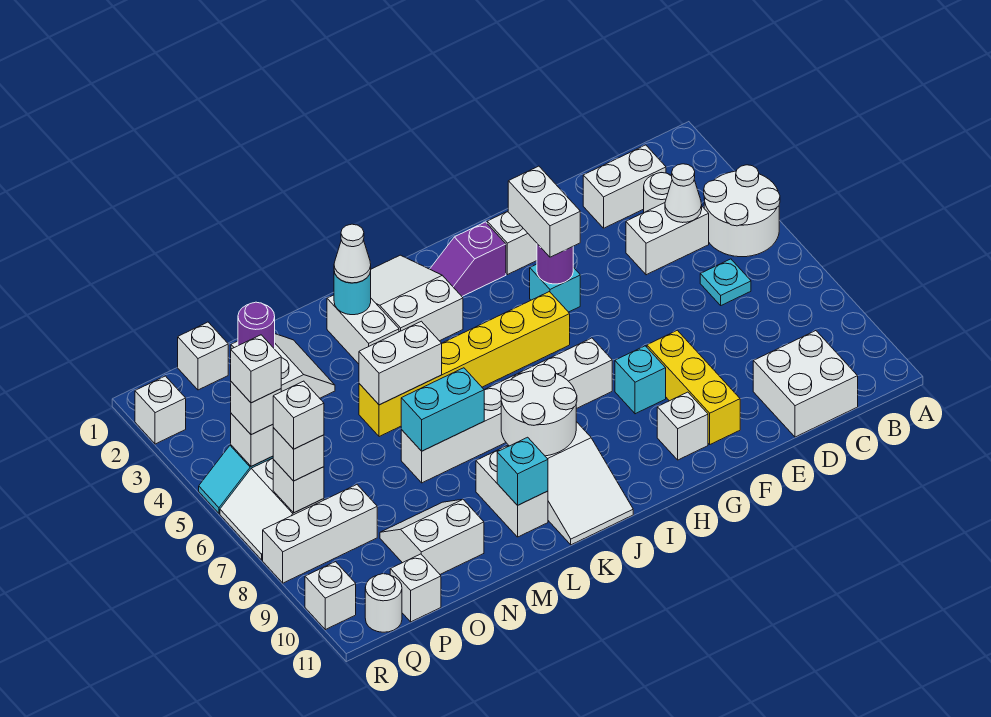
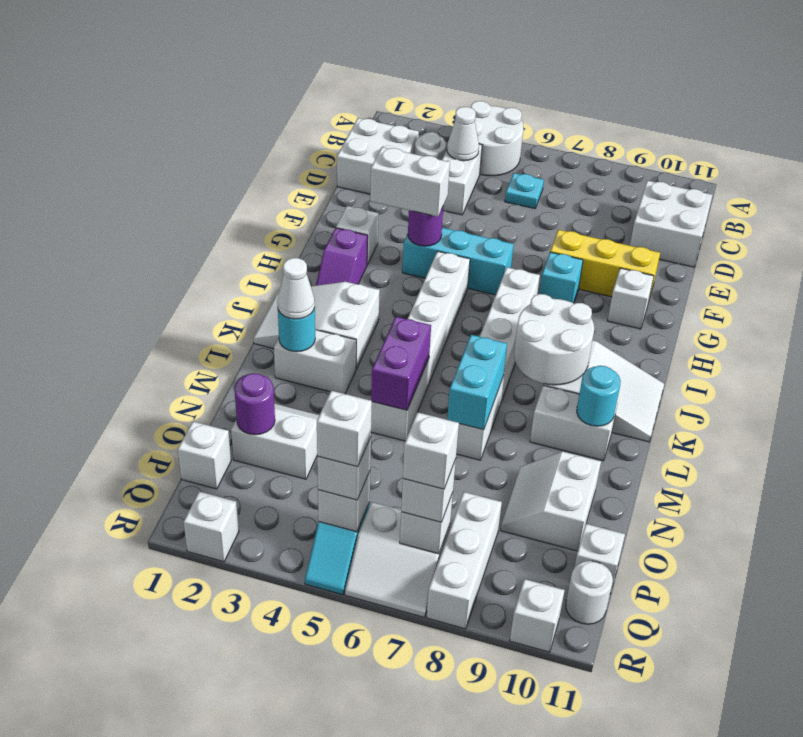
white 1x2 brick [583,145,666,228] -> white 2x2 brick [337,118,419,194]
cyan 1x1 brick [530,264,580,312] -> cyan 1x3 brick [402,228,514,295]
yellow 1x6 brick [359,292,570,437] -> white 1x6 brick [371,251,470,441]
white 1x2 brick [359,321,442,405] -> purple 1x2 brick [371,317,431,410]
cyan 1x1 brick [497,437,548,505] -> cyan 1x1 round brick [577,366,621,426]

